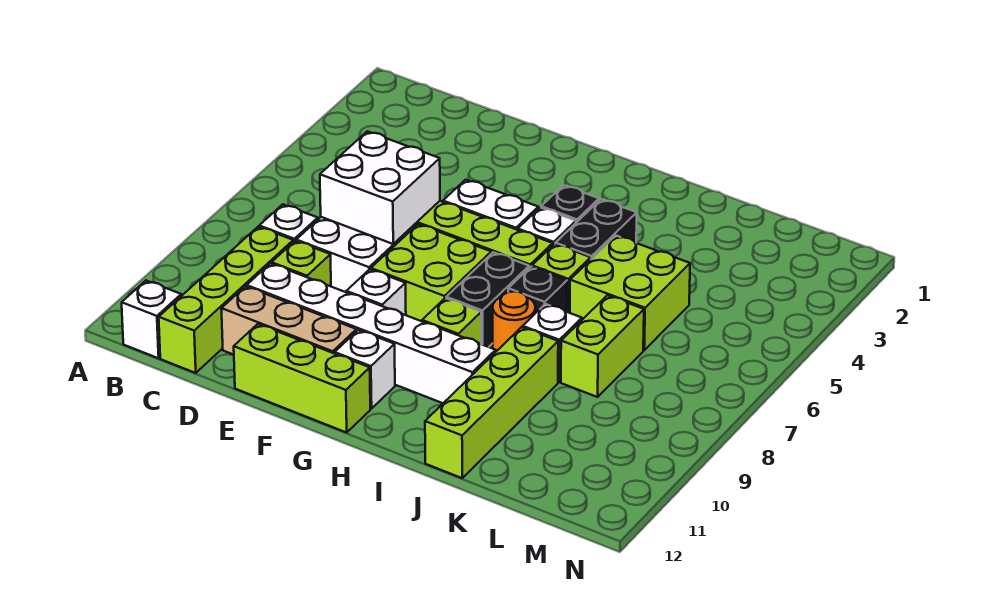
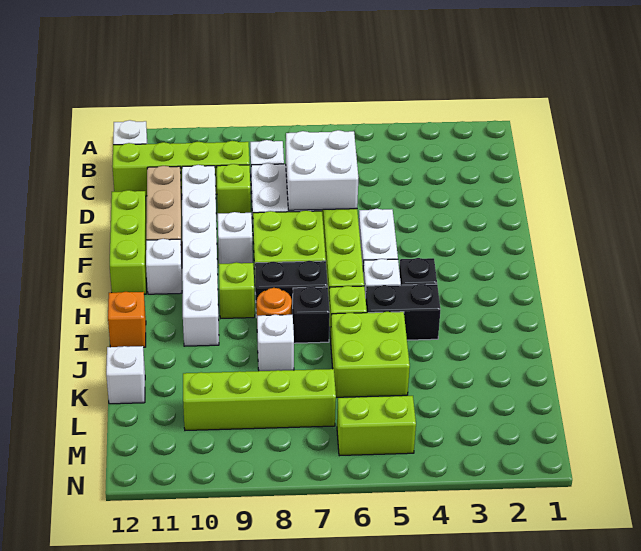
none -> orange 1x1 brick [108,292,146,347]
lime 1x4 brick [425,327,558,478] -> lime 1x4 brick moved to [183,369,336,430]
lime 1x2 brick [561,295,644,397] -> lime 1x2 brick moved to [337,396,416,456]
none -> white 1x1 brick [106,346,145,404]

